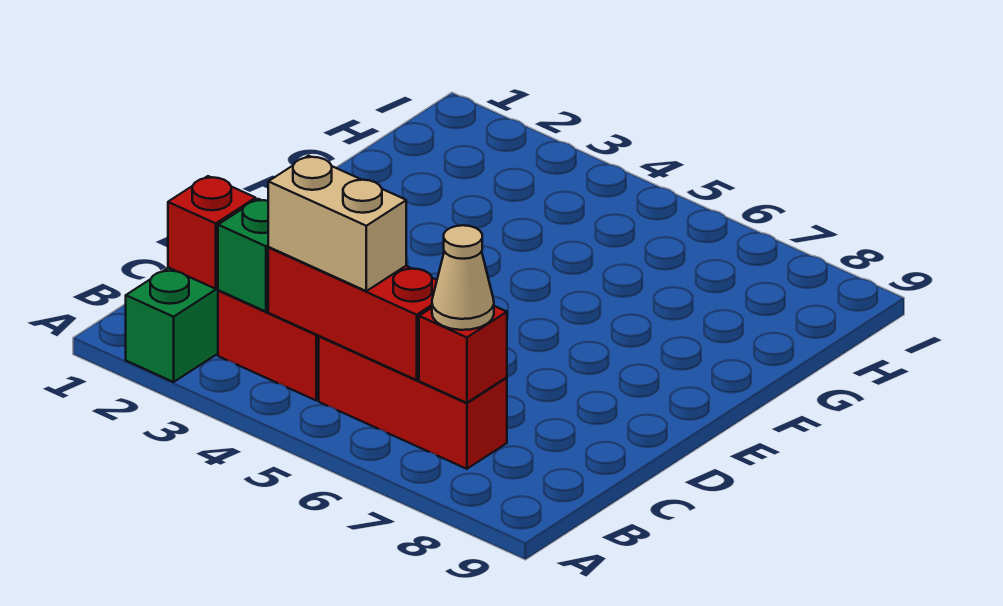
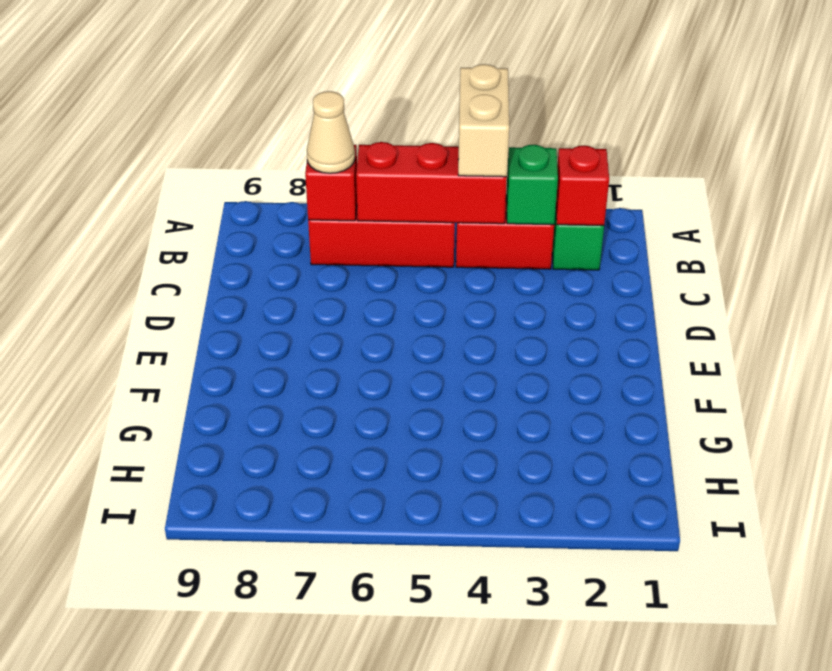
tan 1x2 brick [268,156,406,291] -> tan 1x2 brick turned to [458,64,509,177]

